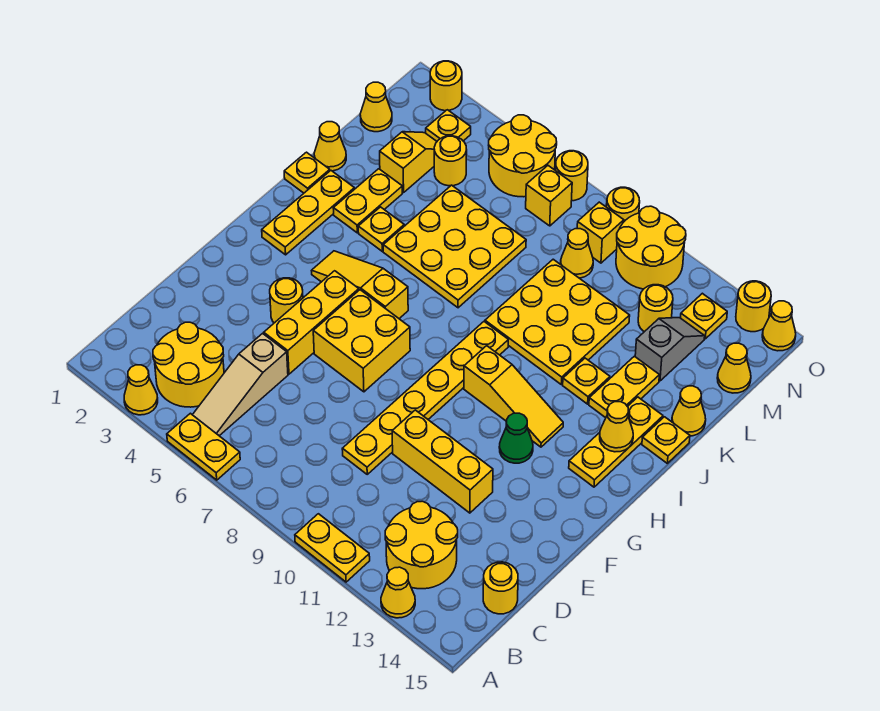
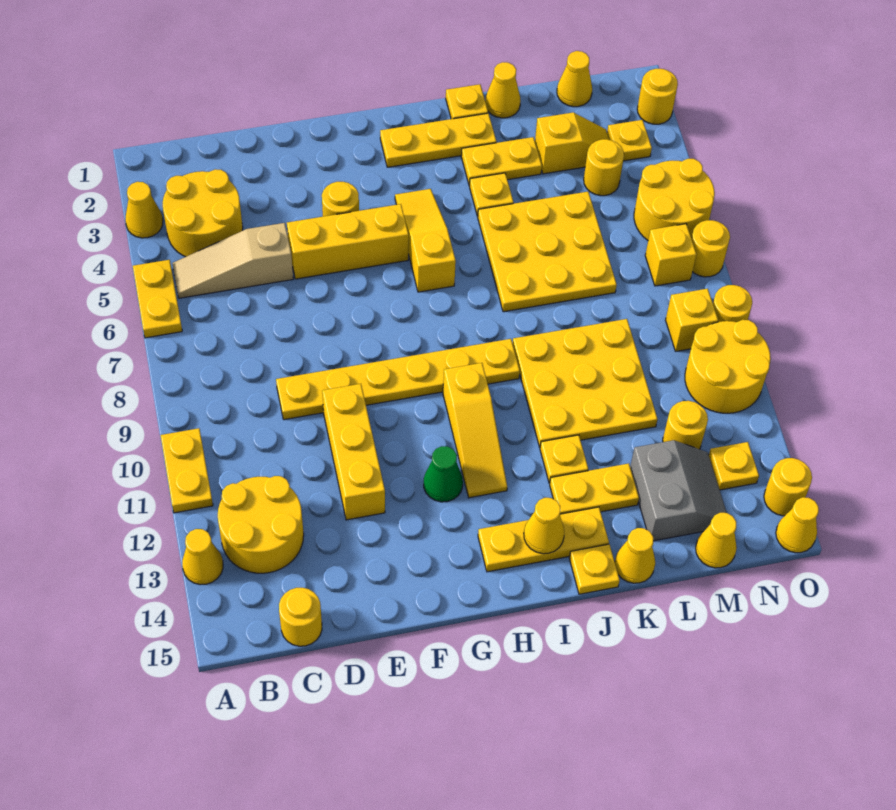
yellow 2x2 brick [313,290,410,392] -> none
grey 1x2 slope [635,318,705,381] -> grey 2x2 slope [630,440,727,541]
yellow 1x1 cone [561,229,593,278] -> none

